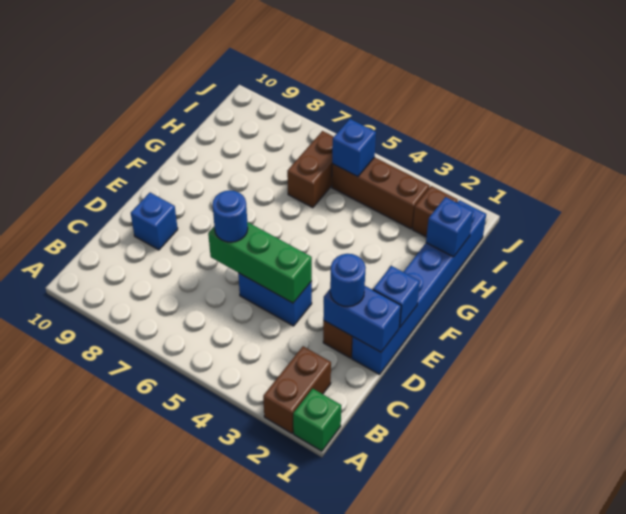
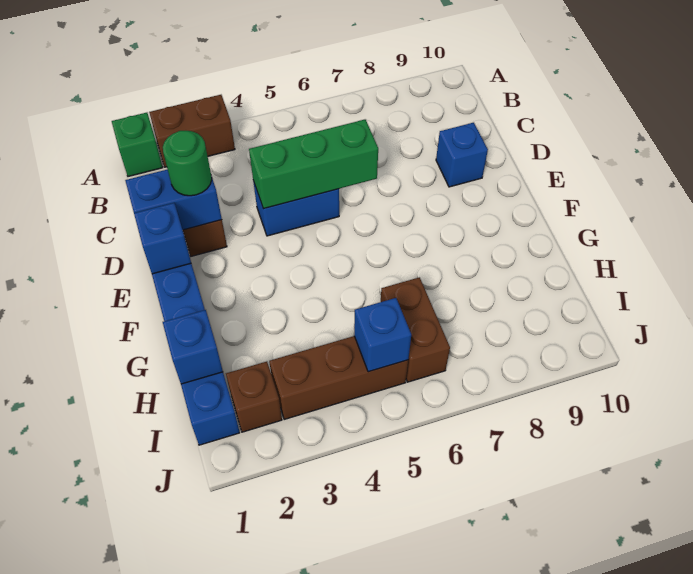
brown 1x2 brick [263,346,331,433] -> brown 1x2 brick turned to [149,95,235,167]
blue 1x1 round brick [330,254,366,307] -> green 1x1 round brick [163,131,212,196]
blue 1x1 round brick [212,190,248,242] -> none

